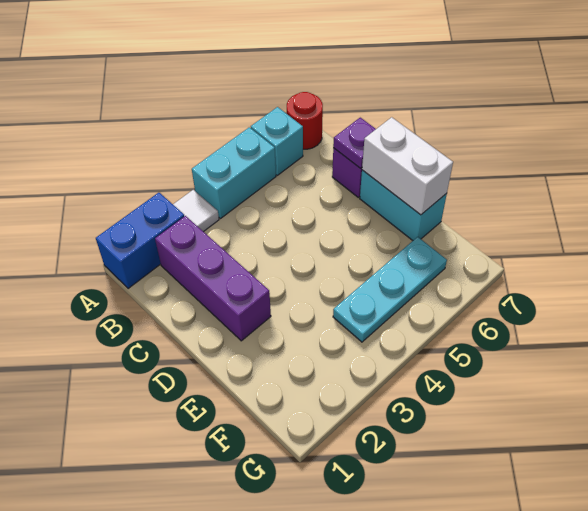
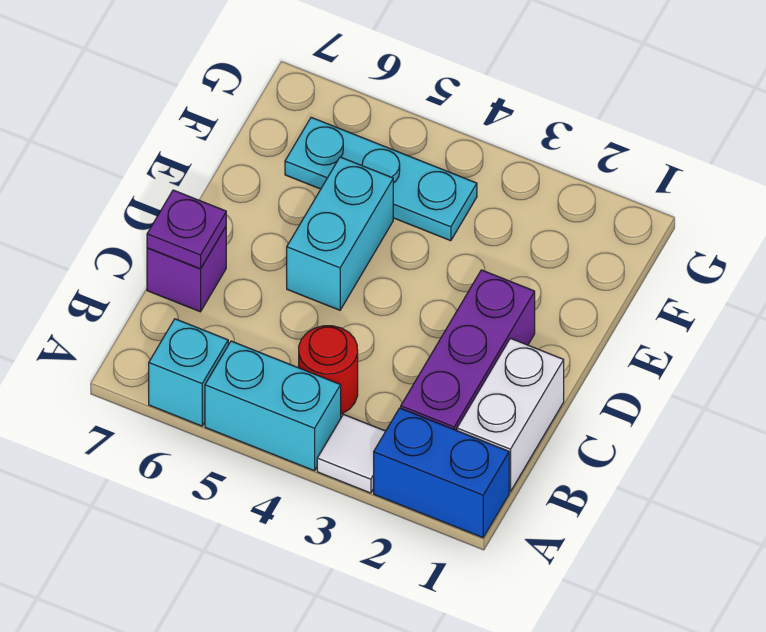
red 1x1 round brick [287,92,323,149] -> red 1x1 round brick moved to [299,326,358,414]
cyan 1x2 brick [360,170,447,240] -> cyan 1x2 brick moved to [287,157,393,310]
white 1x2 brick [362,117,453,215] -> white 1x2 brick moved to [457,338,564,492]

